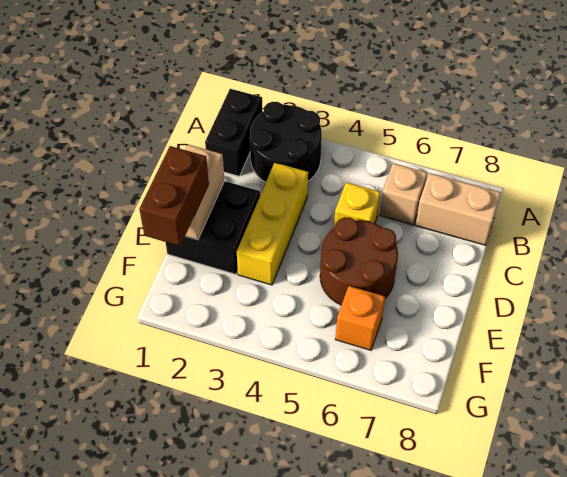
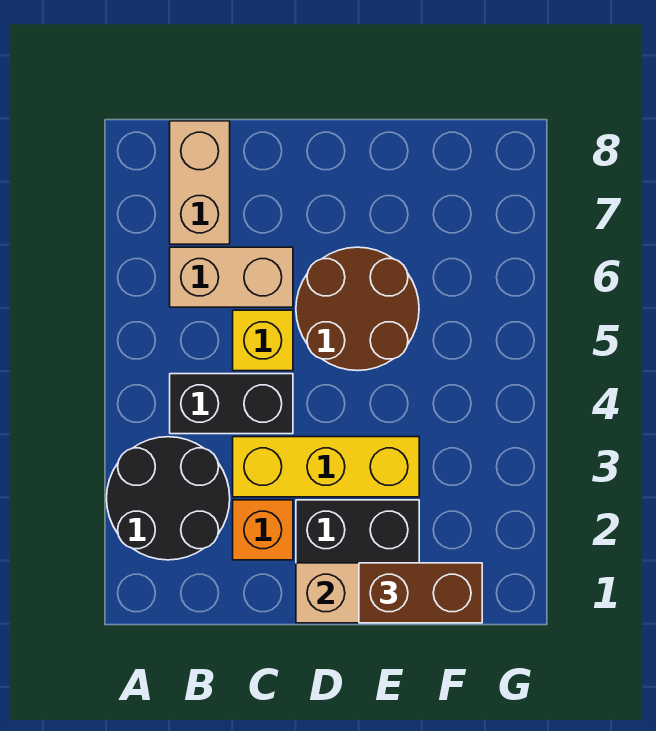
black 1x2 brick [205,89,263,176] -> black 1x2 brick moved to [170,374,293,434]
tan 1x1 brick [380,163,427,225] -> tan 1x2 brick [170,247,293,307]
orange 1x1 brick [335,286,385,350] -> orange 1x1 brick moved to [233,500,293,560]

